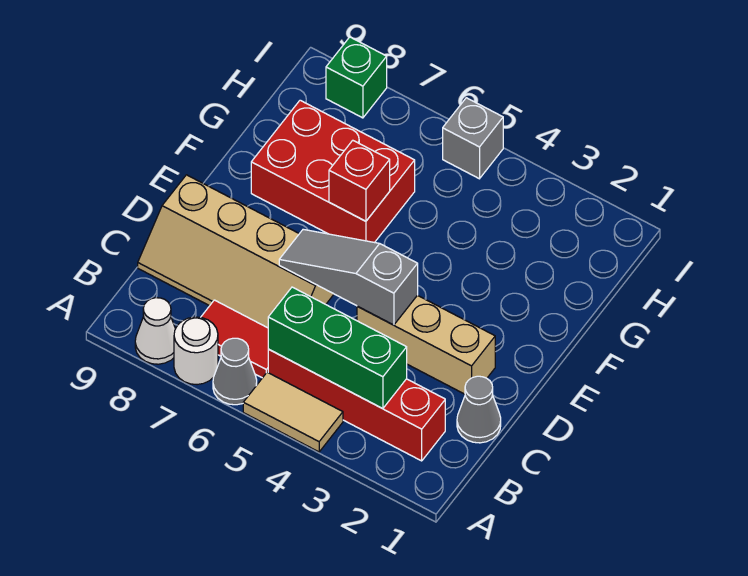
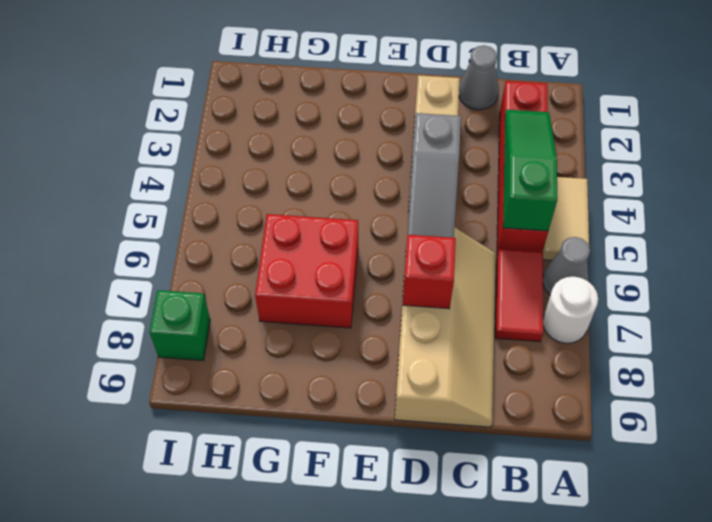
white 1x1 cone [135,298,175,364] -> none
green 1x3 brick [268,287,407,409] -> green 1x3 slope [503,110,557,231]
red 2x3 brick [251,100,415,243] -> red 2x2 brick [255,214,358,328]
red 1x1 brick [329,140,390,221] -> red 1x1 brick moved to [403,235,456,309]
grey 1x1 brick [443,98,503,179] -> none

